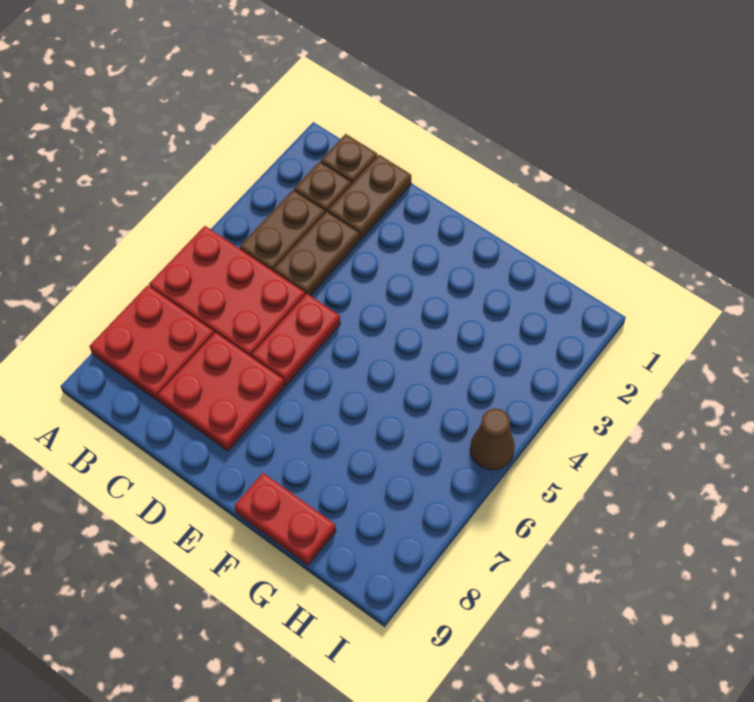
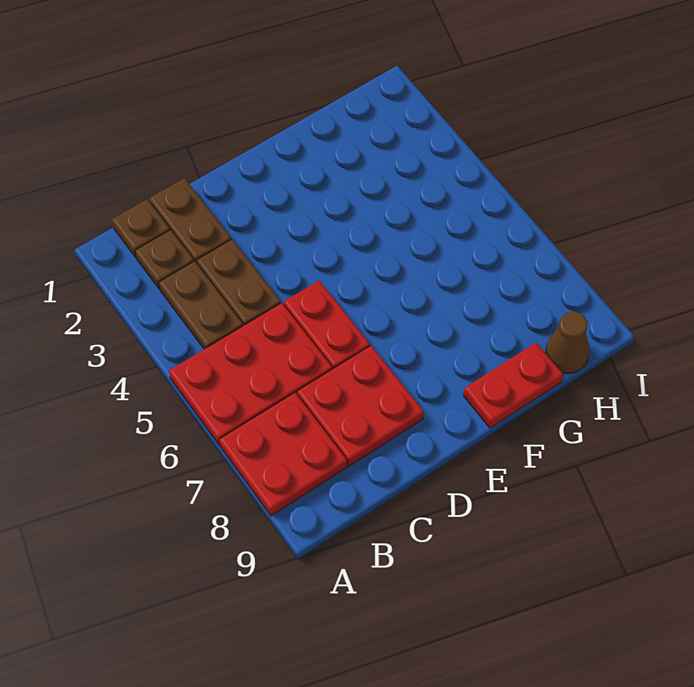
brown 1x1 cone [470,409,515,470] -> brown 1x1 cone moved to [545,311,590,373]

